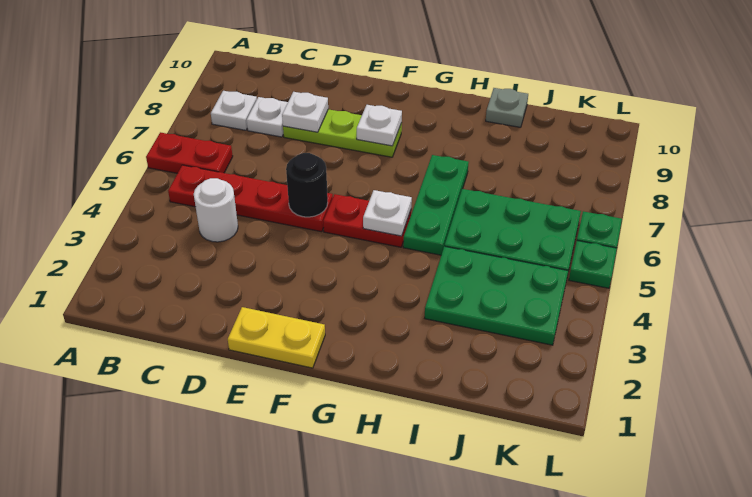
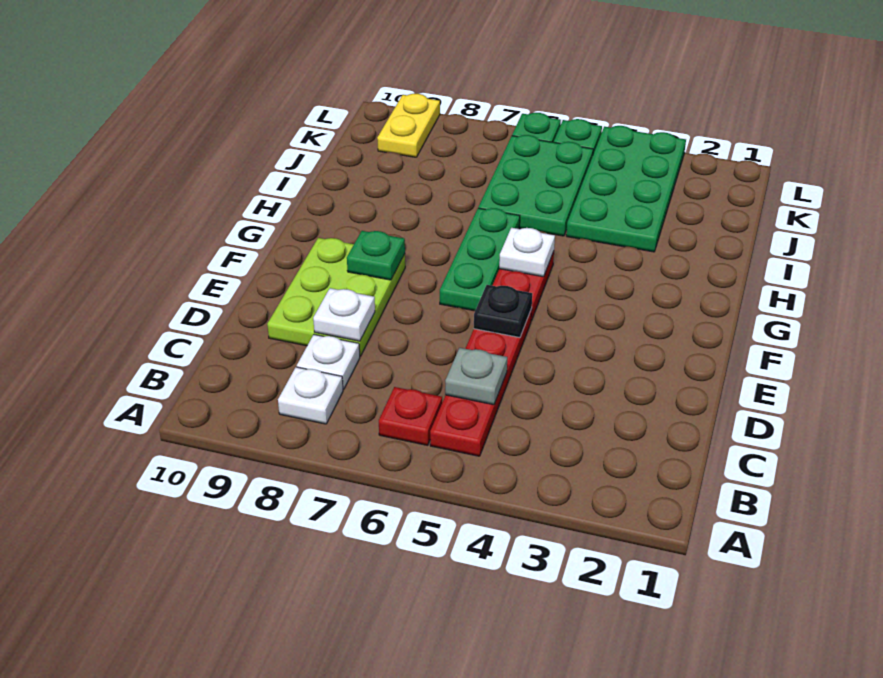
red 1x2 plate [146,132,233,173] -> red 1x1 plate [379,387,442,445]
white 1x1 round brick [194,178,238,242] -> none
lime 1x3 plate [283,109,402,157] -> lime 2x3 plate [267,238,405,356]
yellow 1x2 plate [228,307,325,368] -> yellow 1x2 plate moved to [377,94,440,157]
black 1x1 round brick [286,153,328,217] -> black 1x1 plate [474,285,532,337]
white 1x1 plate [357,105,402,146] -> green 1x1 plate [347,231,405,280]
green 1x3 plate [403,155,469,255] -> green 1x3 plate turned to [440,208,520,311]
green 2x3 plate [425,246,568,345] -> green 2x4 plate [566,126,686,252]
grey 1x1 plate [486,88,528,127] -> grey 1x1 plate moved to [445,348,507,405]

